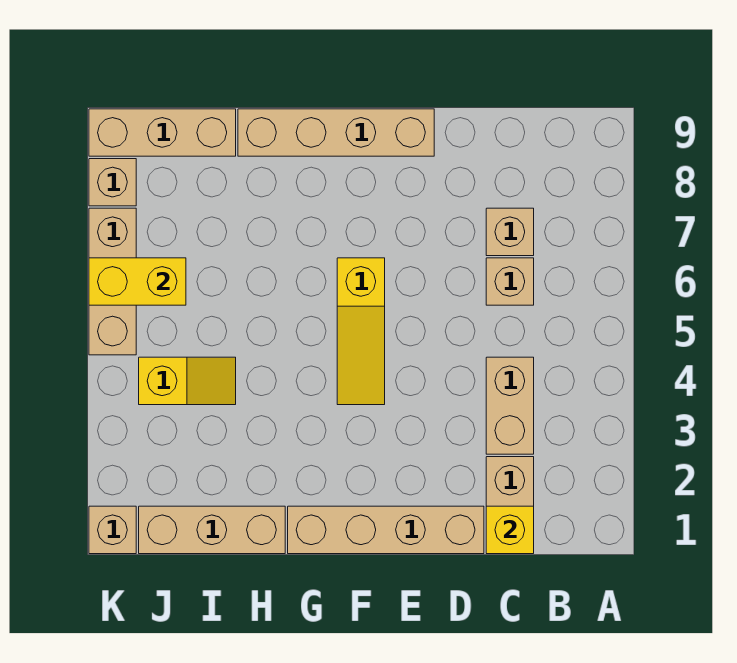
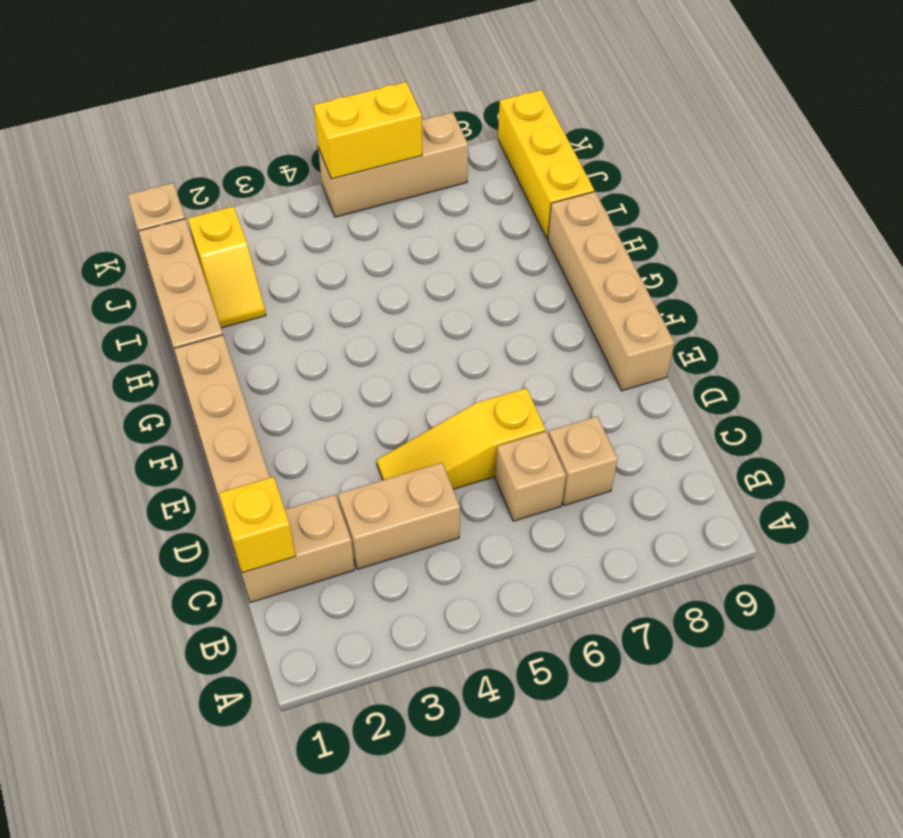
yellow 1x3 slope [337,258,385,405] -> yellow 1x3 slope moved to [377,388,546,489]
yellow 1x2 slope [139,357,236,405] -> yellow 1x2 slope moved to [188,206,266,328]
tan 1x3 brick [89,109,236,156] -> yellow 1x3 brick [498,90,594,239]
yellow 1x2 brick [89,258,186,305] -> yellow 1x2 brick turned to [314,82,422,179]
tan 1x1 brick [89,159,136,206] -> none

